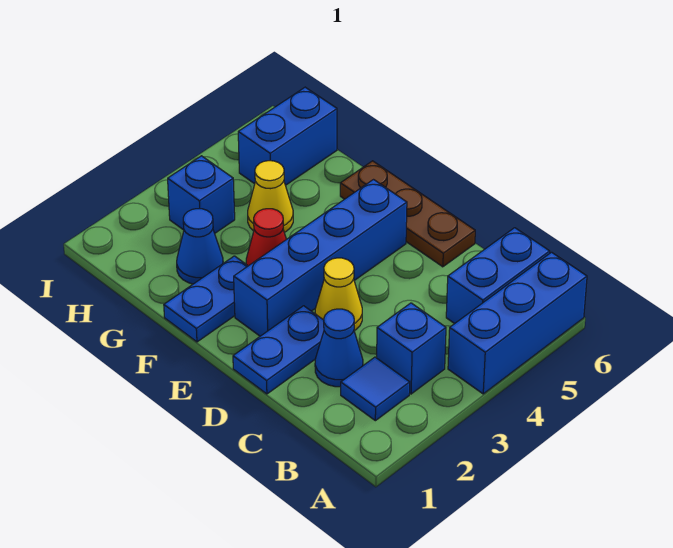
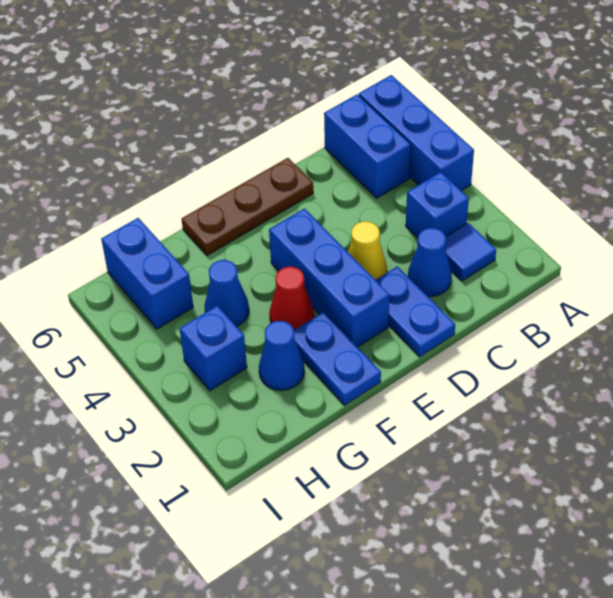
blue 1x4 brick [234,180,407,336] -> blue 1x3 brick [269,209,389,347]
yellow 1x1 cone [248,161,293,232] -> blue 1x1 cone [204,260,249,327]

